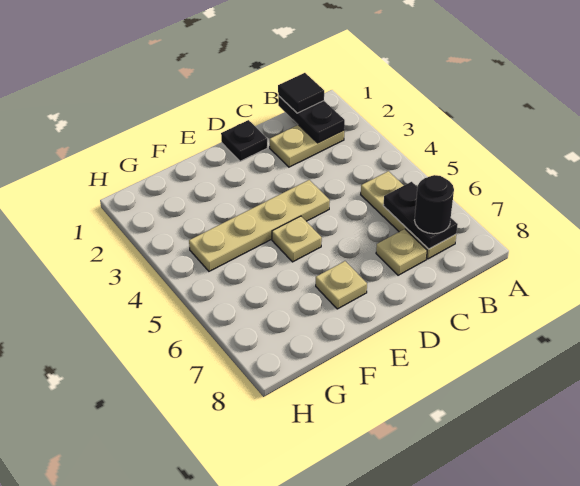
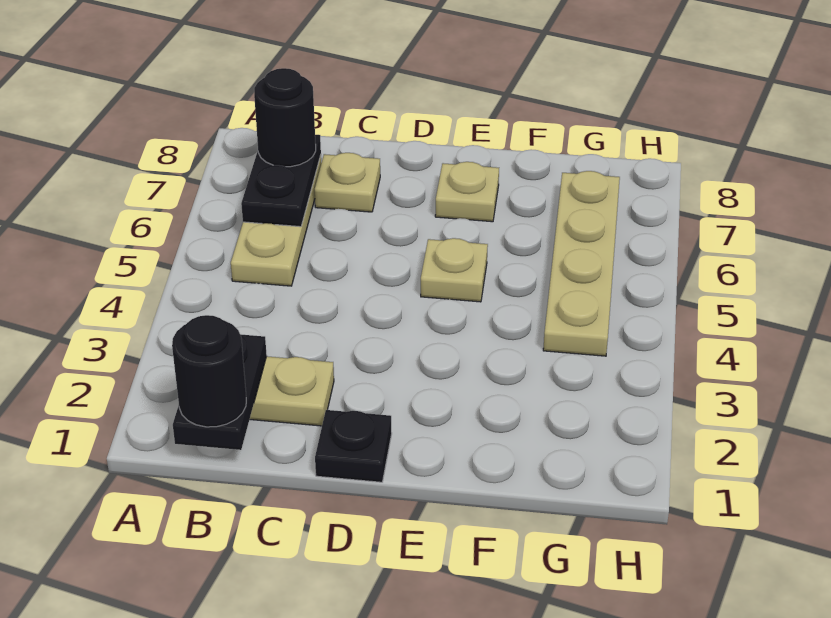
black 1x1 tile [278,73,324,113] -> black 1x1 round brick [172,315,246,427]
tan 1x4 plate [189,180,330,271] -> tan 1x4 plate turned to [543,171,620,356]

